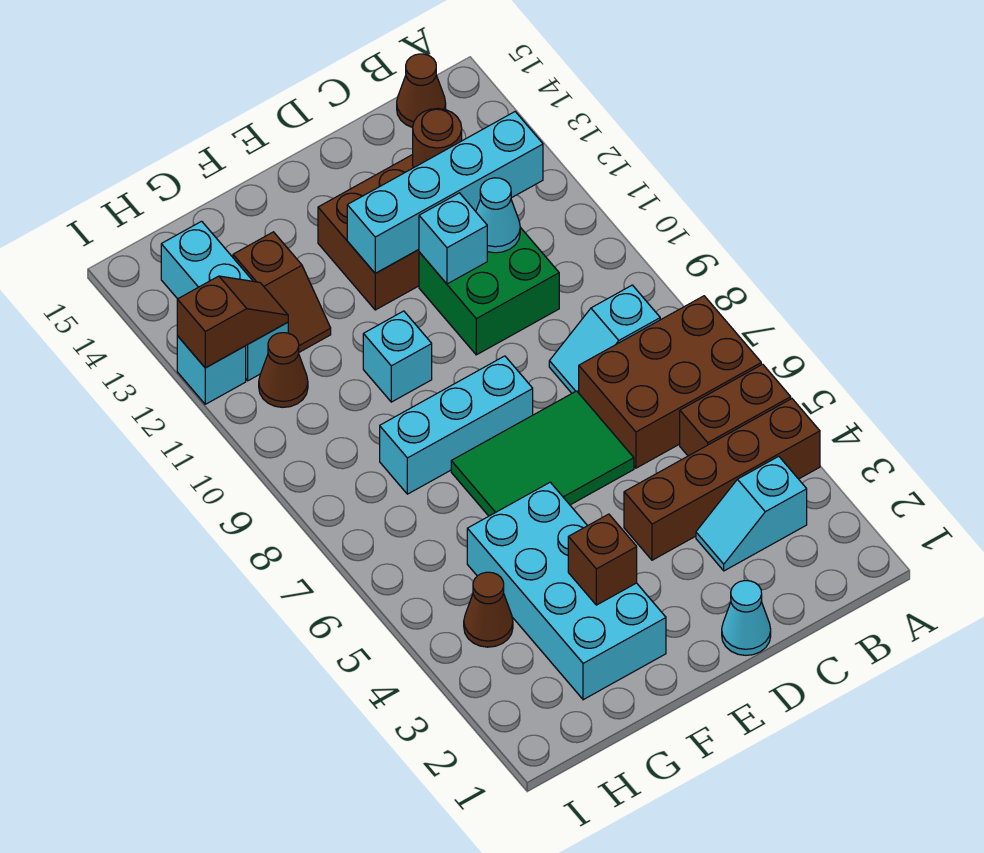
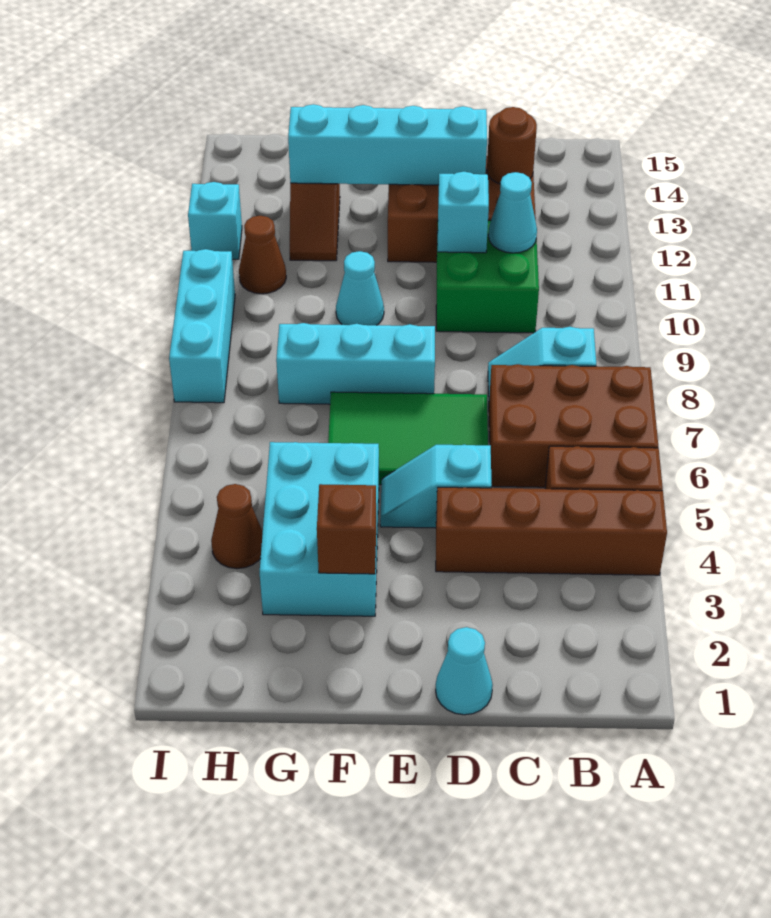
cyan 1x2 slope [696,456,807,571] -> cyan 1x2 slope moved to [380,445,492,528]
cyan 1x4 brick [347,112,543,273] -> cyan 1x4 brick moved to [288,104,487,185]
brown 1x1 cone [397,54,446,128] -> none
cyan 2x4 brick [467,482,666,700] -> cyan 2x3 brick [260,442,379,616]
cyan 1x1 brick [363,311,432,402] -> cyan 1x1 cone [336,251,384,325]
cyan 1x3 brick [161,221,288,381] -> cyan 1x3 brick moved to [169,249,235,403]
brown 1x2 slope [177,276,288,368] -> none

